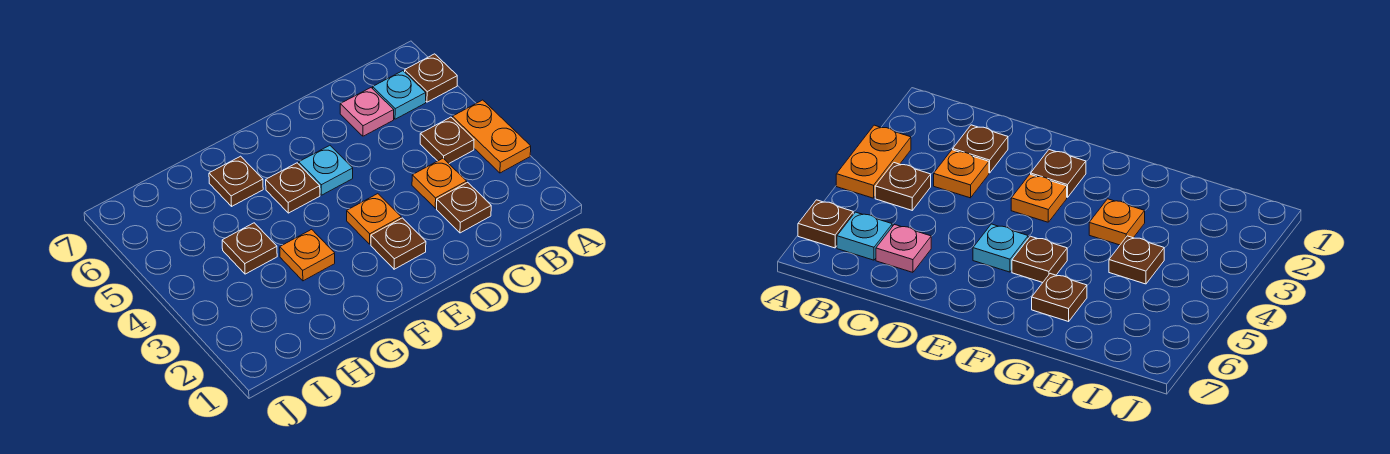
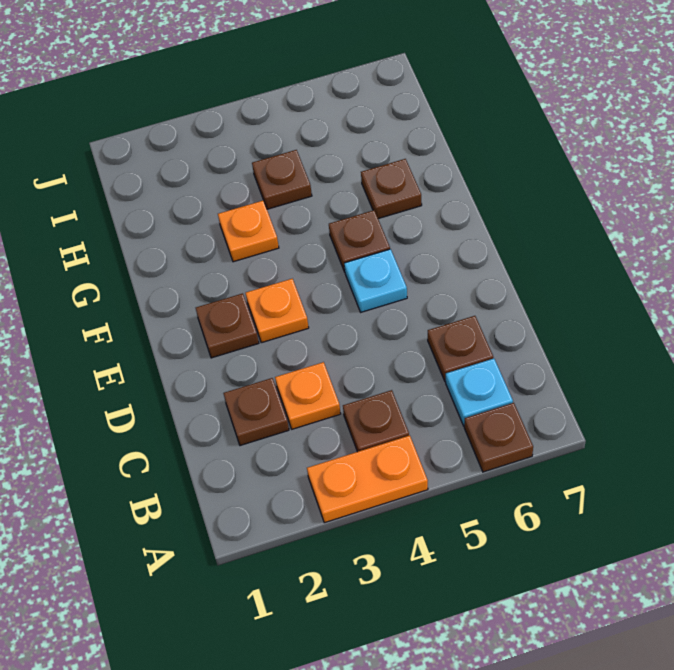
pink 1x1 plate [340,88,394,136] -> brown 1x1 plate [428,316,493,382]

